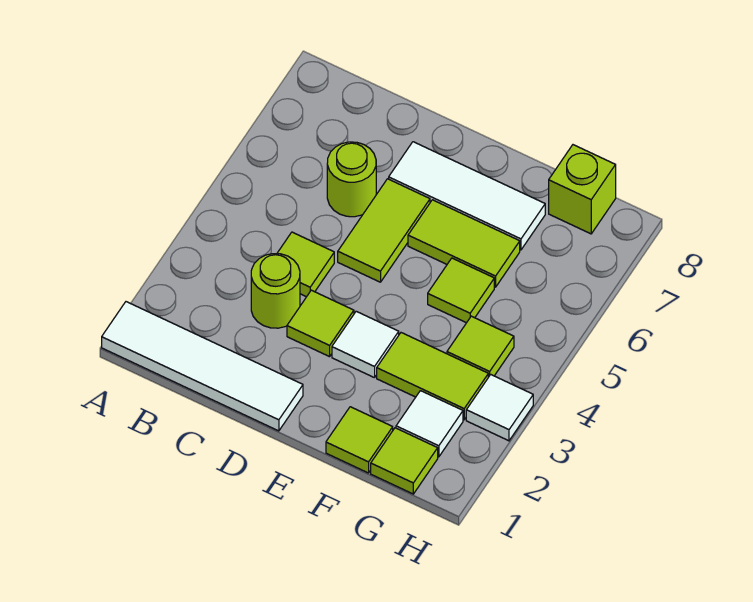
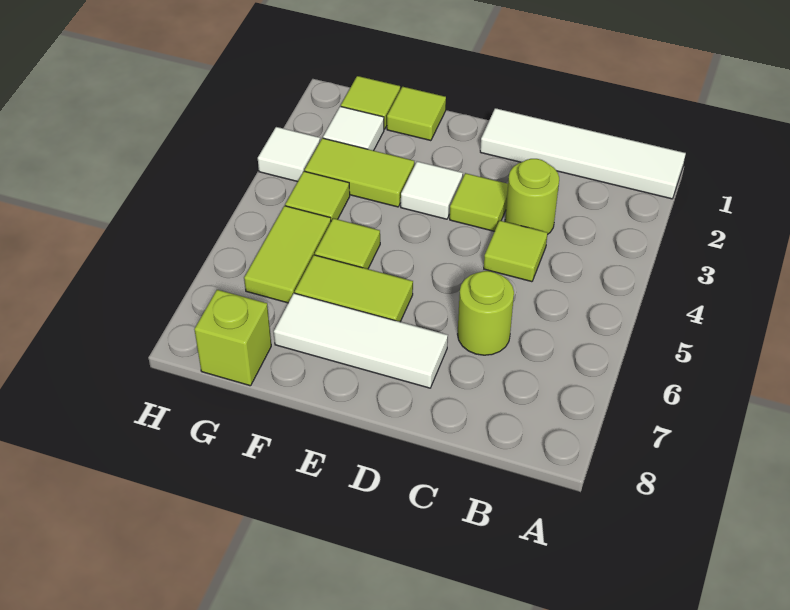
lime 1x2 tile [338,179,430,282] -> lime 1x2 tile moved to [244,206,331,303]

